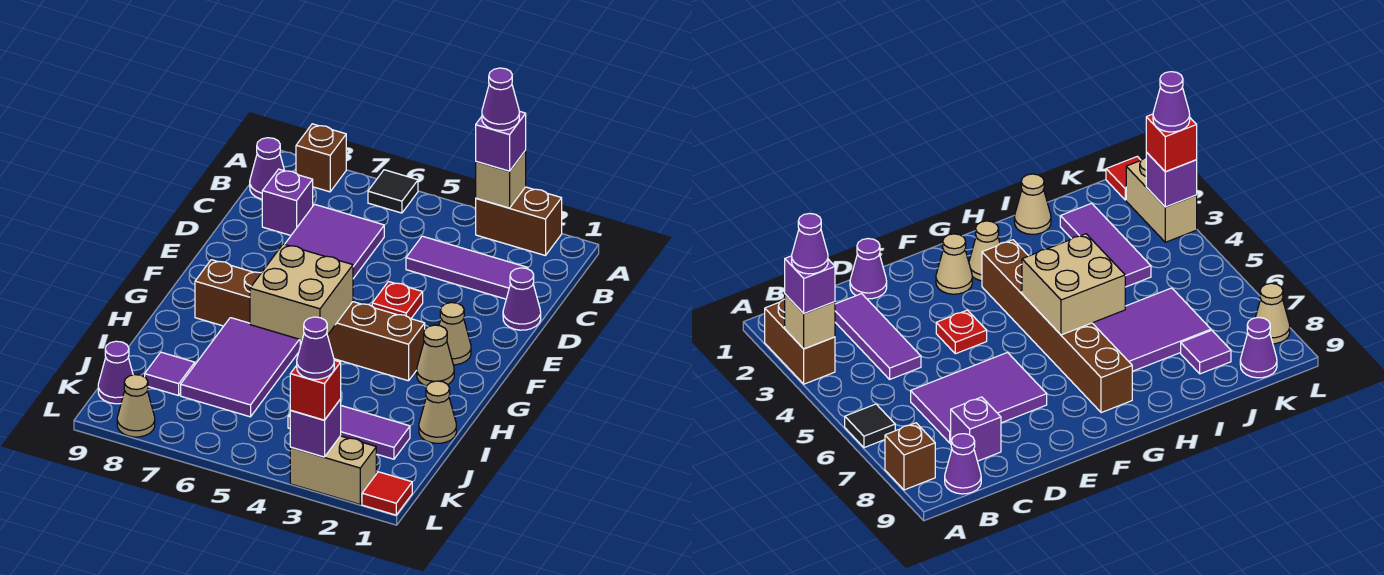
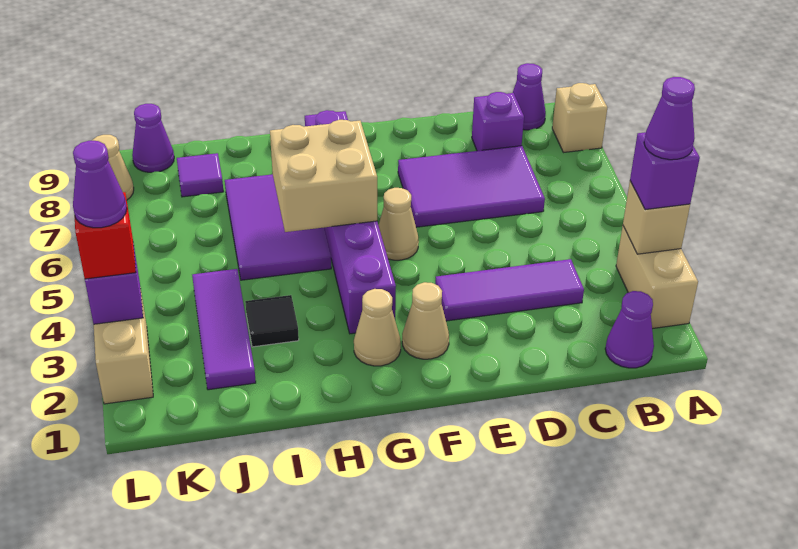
brown 1x2 brick [476,187,562,256] -> tan 1x2 brick [616,226,698,329]
black 1x1 tile [368,170,418,213] -> black 1x1 tile moved to [245,295,299,347]
brown 1x1 brick [296,124,346,192] -> tan 1x1 brick [552,83,607,153]
purple 1x3 tile [406,236,528,299] -> purple 1x3 tile turned to [435,259,584,321]
purple 1x1 cone [503,268,541,330] -> purple 1x1 cone moved to [605,291,654,368]
red 1x1 plate [372,282,423,319] -> none
brown 1x6 brick [195,260,425,381] -> purple 1x6 brick [305,110,396,334]
purple 2x3 tile [181,318,300,417] -> purple 2x3 tile turned to [225,174,331,280]
tan 1x1 cone [419,381,456,443] -> tan 1x1 cone moved to [378,188,419,260]
red 1x1 tile [362,472,412,515] -> none

